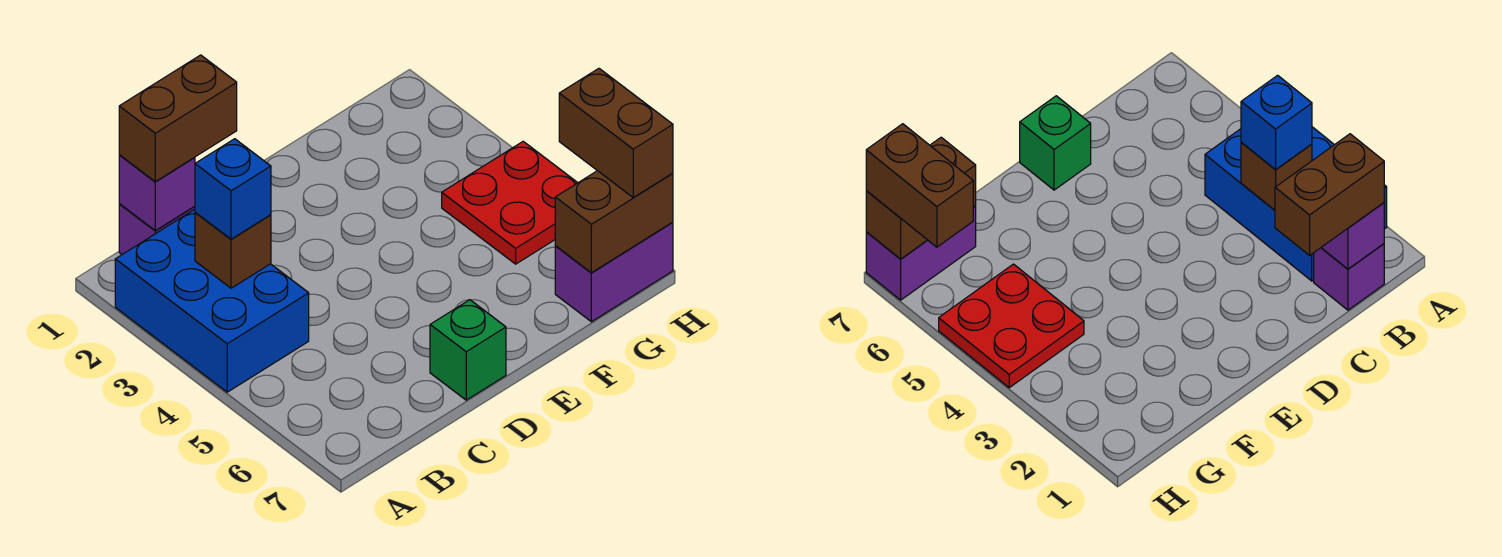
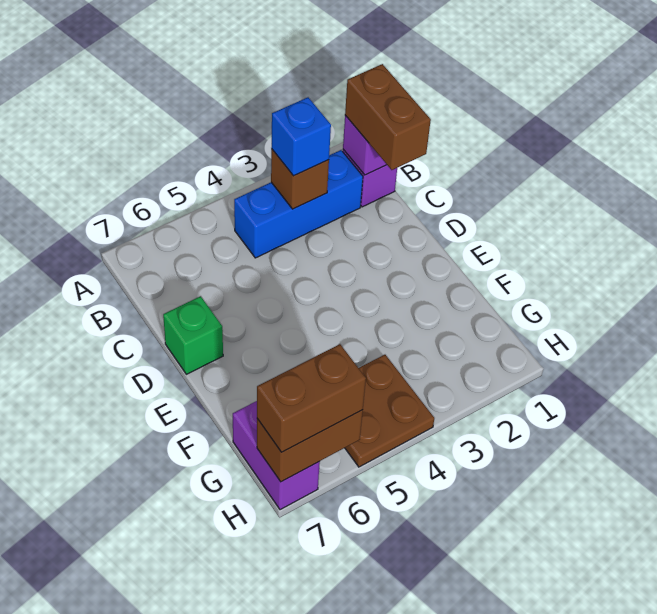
blue 2x3 brick [115,209,309,392] -> blue 1x3 brick [234,150,363,258]
red 2x2 plate [442,141,577,264] -> brown 2x2 plate [345,355,434,467]
brown 1x2 brick [555,171,673,273] -> brown 1x2 brick turned to [257,410,363,482]

